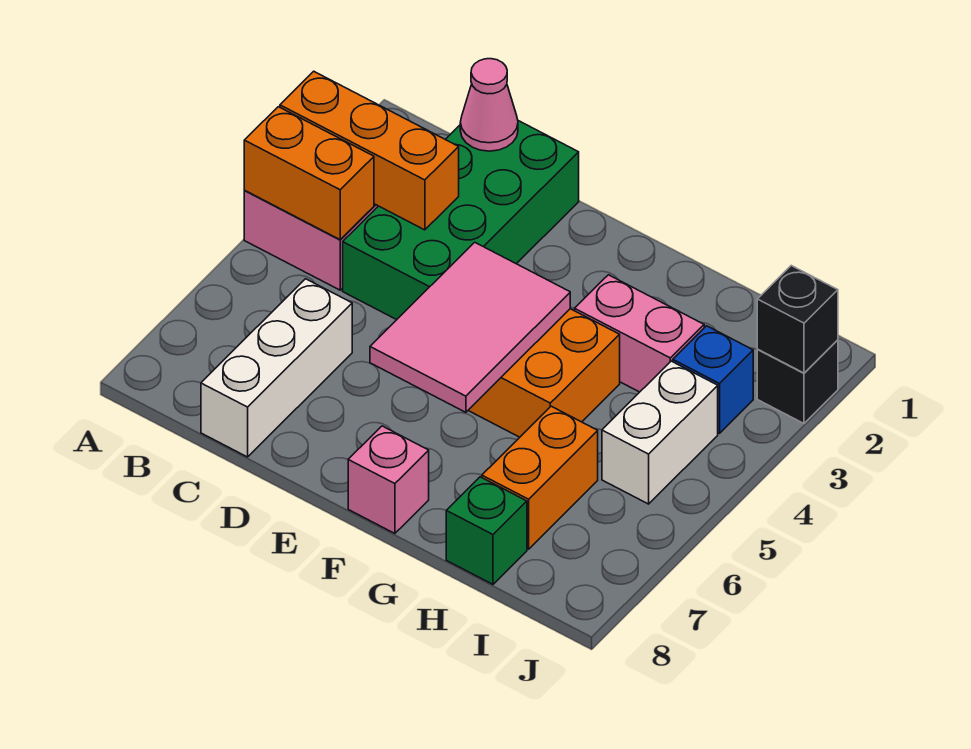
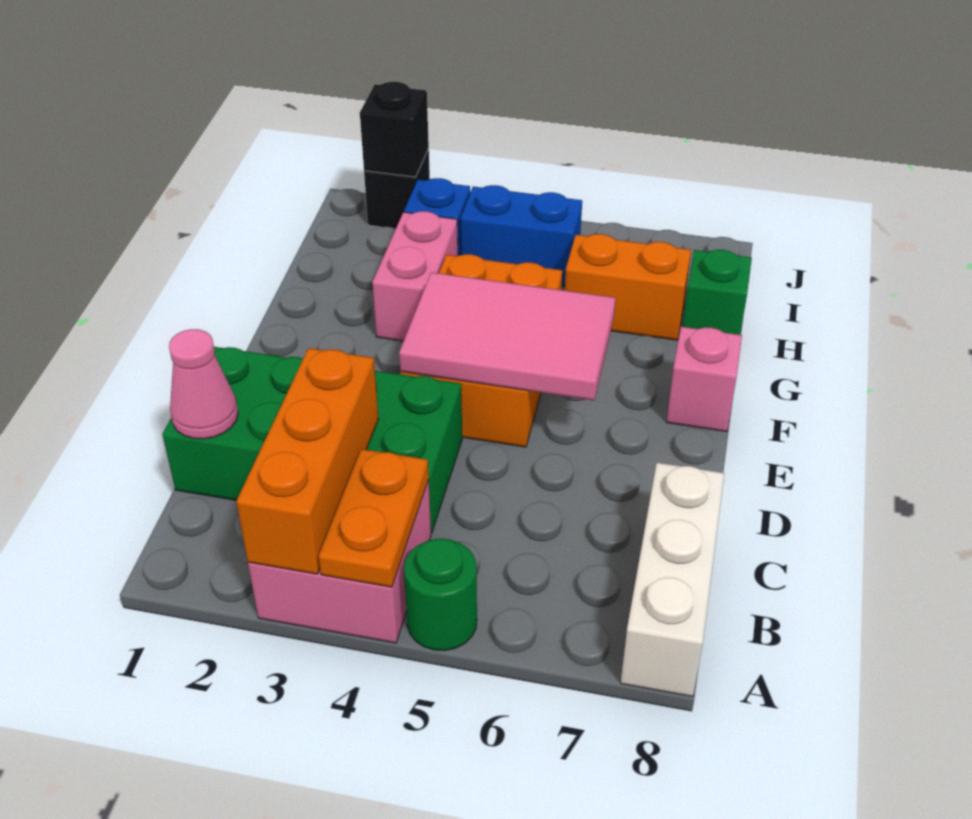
orange 1x2 brick [244,107,374,240] -> orange 1x2 plate [319,449,429,587]
none -> green 1x1 round brick [404,539,477,651]
white 1x3 brick [201,279,352,457] -> white 1x3 brick turned to [621,463,724,697]
white 1x2 brick [602,361,718,504] -> blue 1x2 brick [461,185,582,287]

